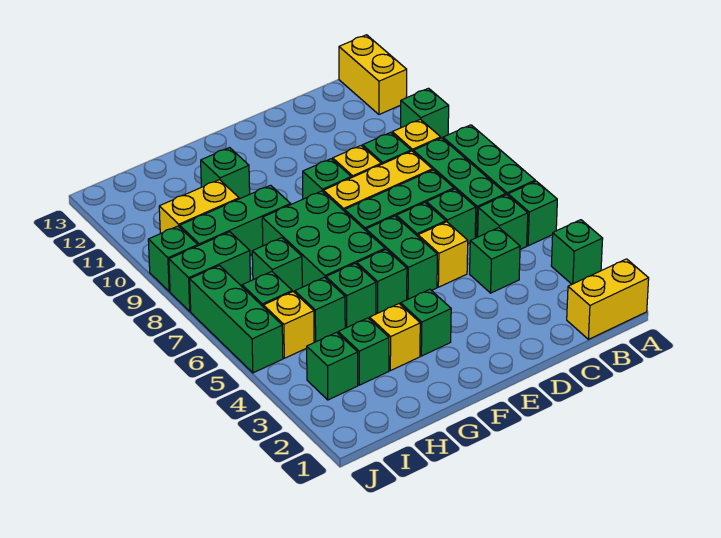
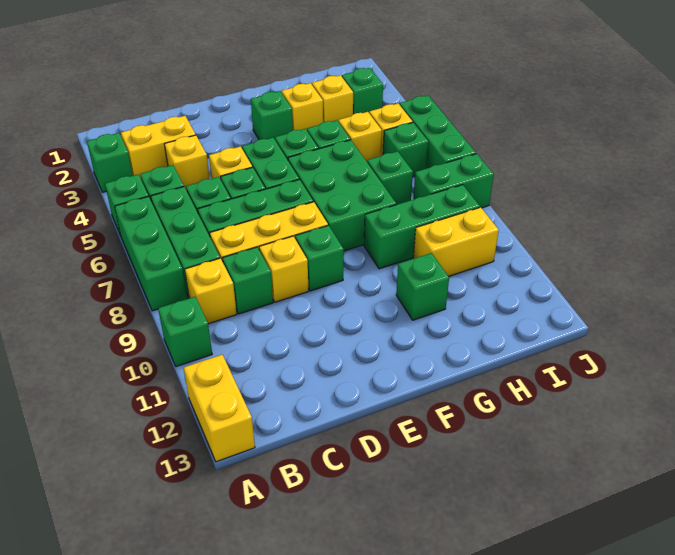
yellow 1x2 brick [567,259,649,339] -> yellow 1x2 brick moved to [121,116,196,178]
green 1x1 brick [470,228,520,293] -> yellow 1x1 brick [165,135,210,191]
green 1x1 brick [338,318,389,385] -> yellow 1x1 brick [312,75,353,122]
green 1x1 brick [295,277,345,343] -> yellow 1x1 brick [339,112,382,161]
green 1x1 brick [148,226,198,292] -> none

